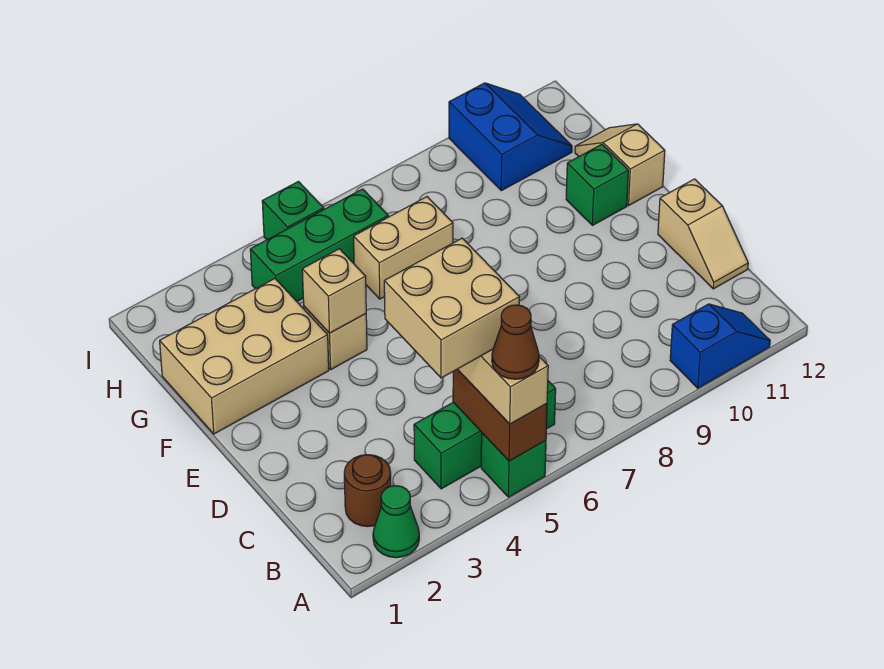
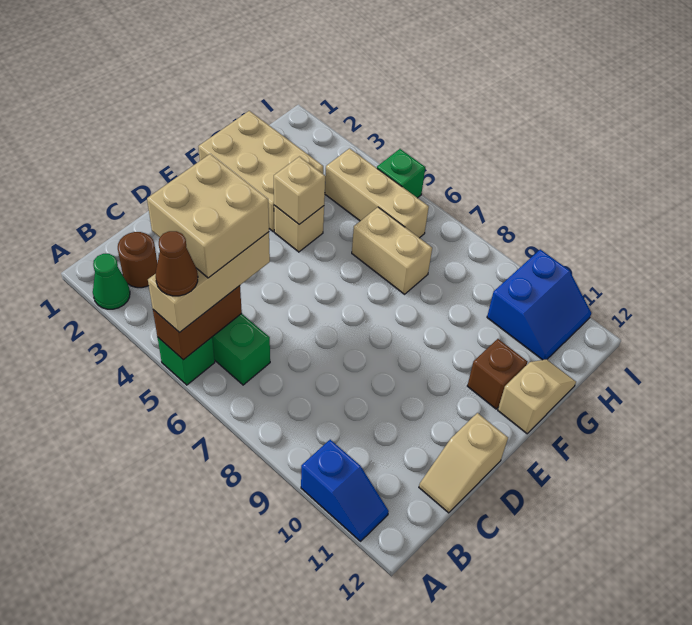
green 1x1 brick [566,144,629,225] -> brown 1x1 brick [467,339,528,409]
green 1x3 brick [250,189,388,301] -> tan 1x3 brick [325,148,429,238]

